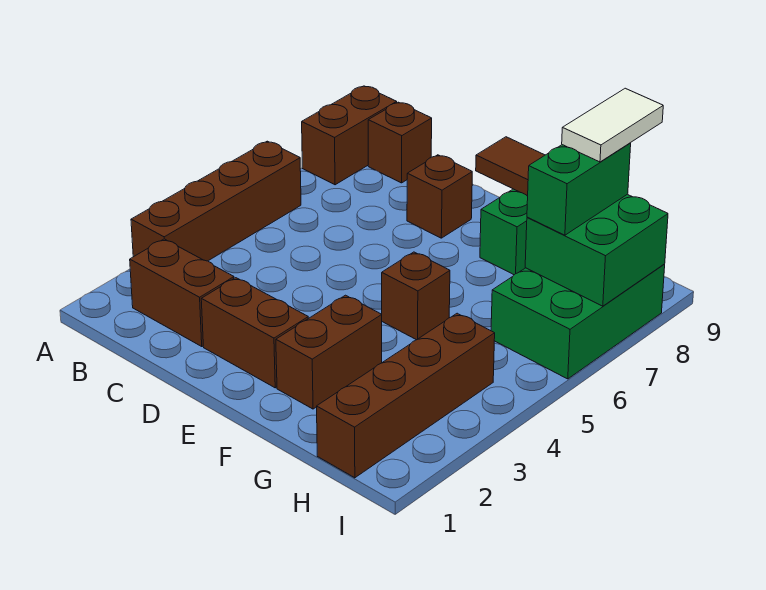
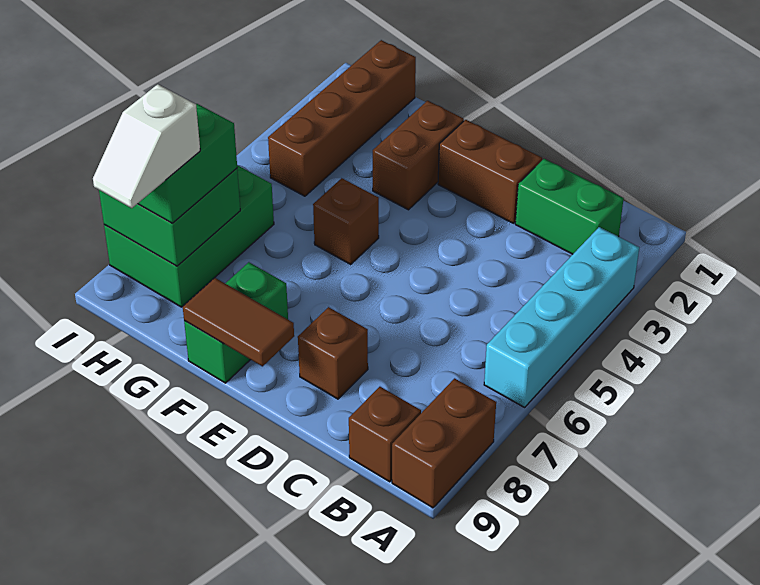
brown 1x4 brick [131,141,301,261] -> cyan 1x4 brick [484,227,639,407]
brown 1x2 brick [130,239,234,346] -> green 1x2 brick [515,159,624,254]
white 1x2 tile [562,88,663,162] -> white 1x2 slope [93,84,200,208]

